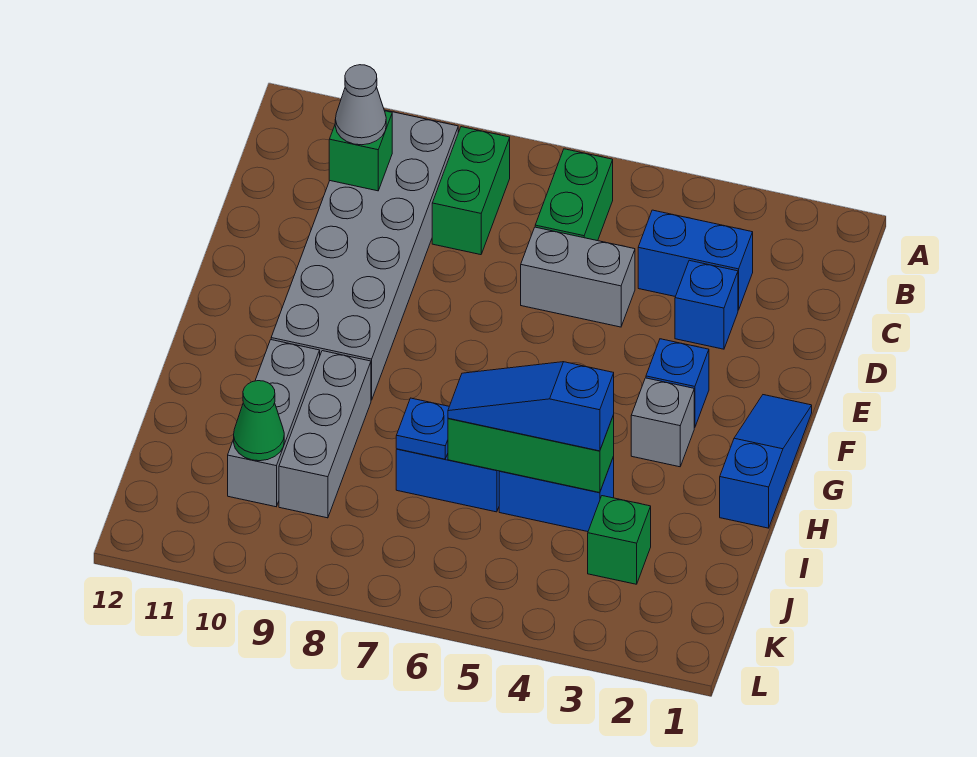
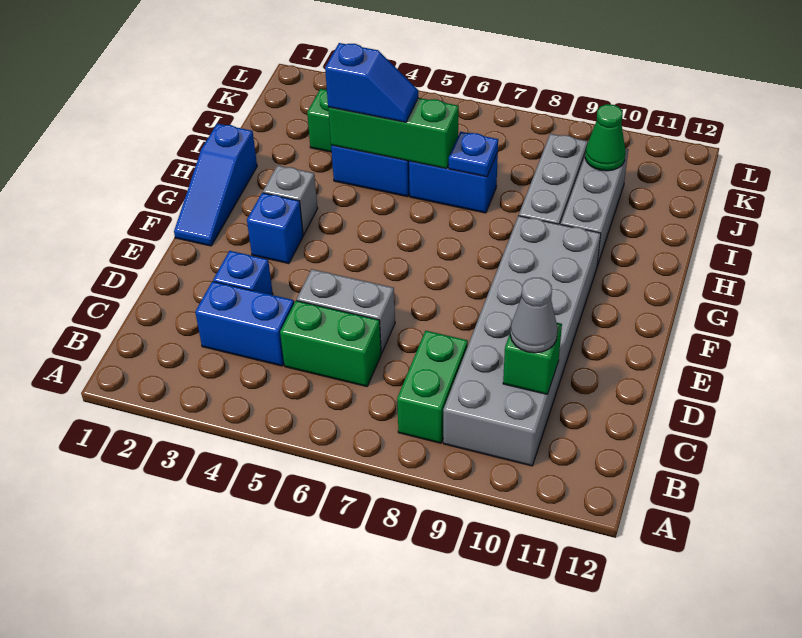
green 1x2 brick [535,149,613,241] -> green 1x2 brick turned to [280,301,381,387]
blue 1x3 slope [448,362,614,451] -> blue 1x2 slope [325,43,418,122]

